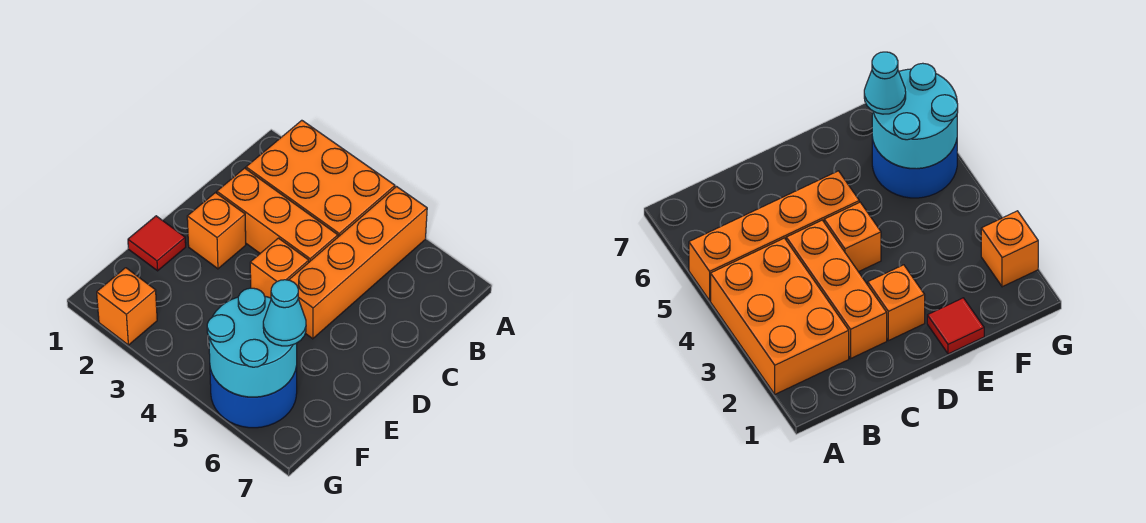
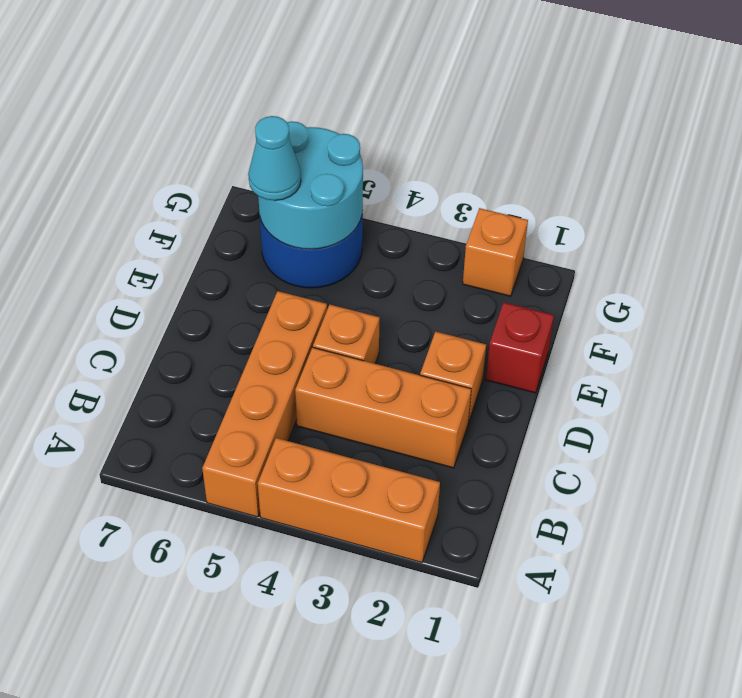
orange 2x3 brick [246,120,395,237] -> orange 1x3 brick [258,438,440,563]
red 1x1 tile [128,216,186,271] -> red 1x1 brick [486,302,554,393]

